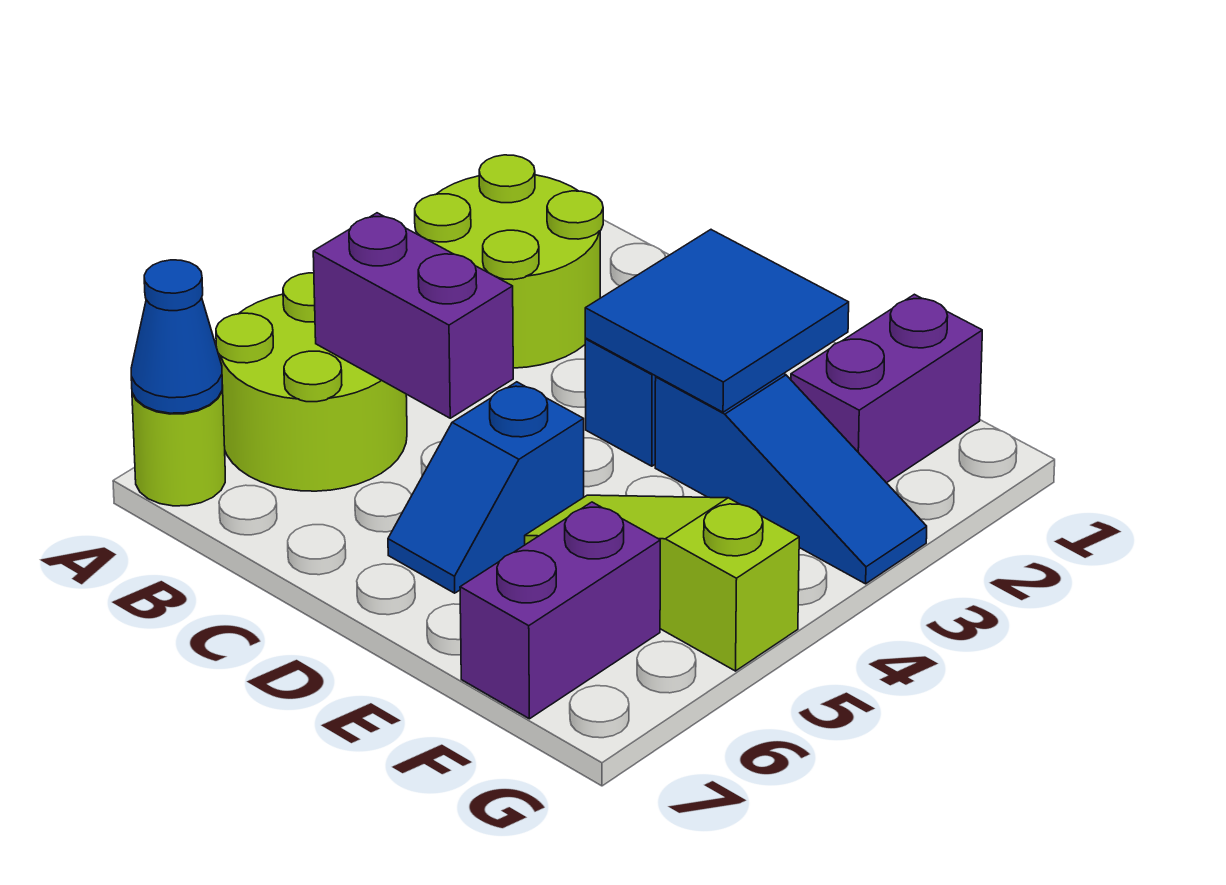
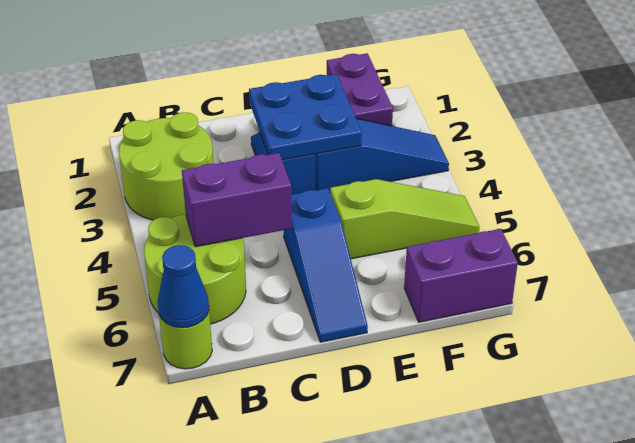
blue 2x2 tile [585,230,849,412] -> blue 2x2 plate [249,74,362,160]
blue 1x2 slope [388,382,584,593] -> blue 1x3 slope [284,188,368,342]
lime 1x3 slope [525,495,799,671] -> lime 1x3 slope turned to [330,179,480,259]
purple 1x2 brick [460,502,660,719] -> purple 1x2 brick turned to [404,229,518,322]

